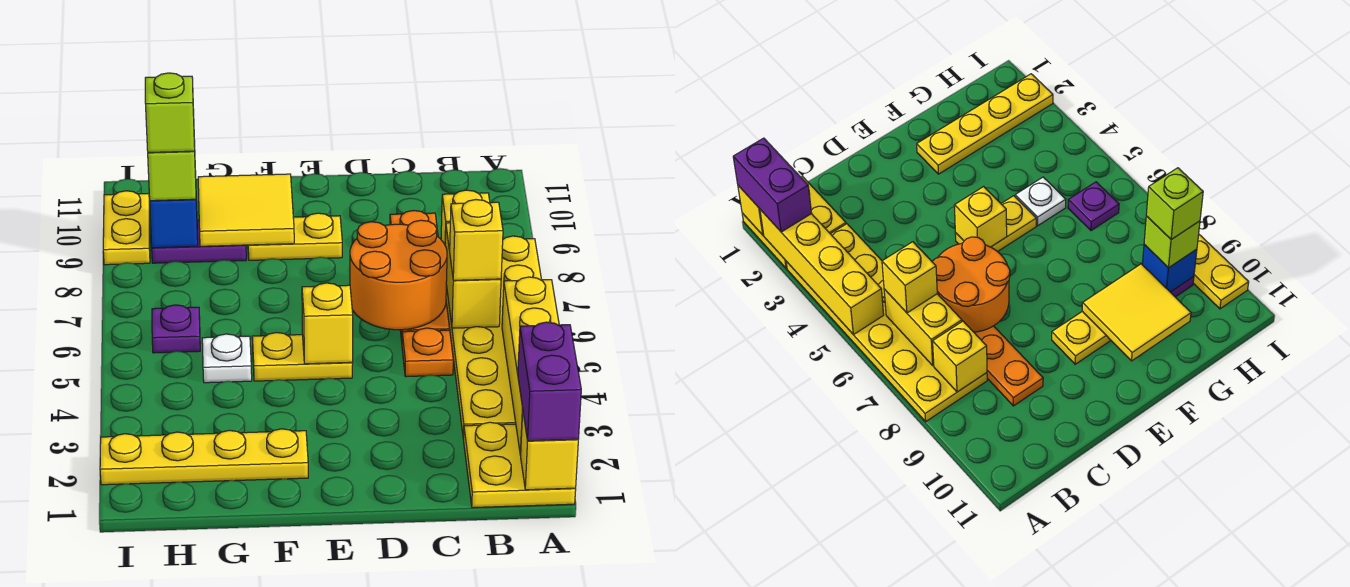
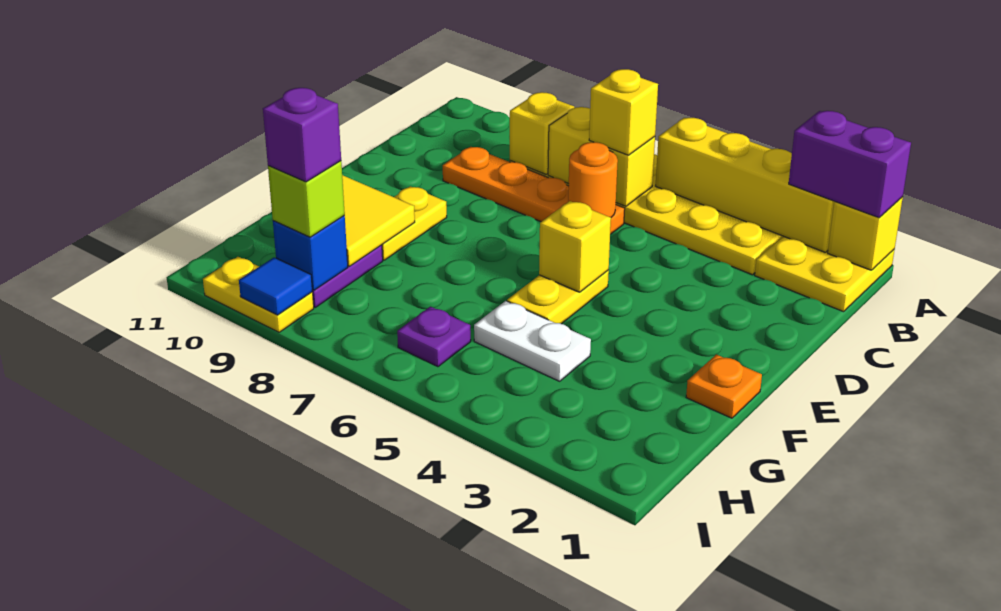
orange 1x1 plate [402,328,453,377] -> orange 1x1 plate moved to [686,355,762,418]
orange 2x2 round brick [350,220,447,330] -> orange 1x1 round brick [568,142,618,217]
yellow 1x4 plate [100,429,308,485] -> none
white 1x1 plate [202,334,252,383] -> white 1x2 plate [474,301,591,381]
lime 1x1 brick [145,73,195,152] -> purple 1x1 brick [263,88,341,182]
none -> blue 1x1 tile [239,257,313,315]

